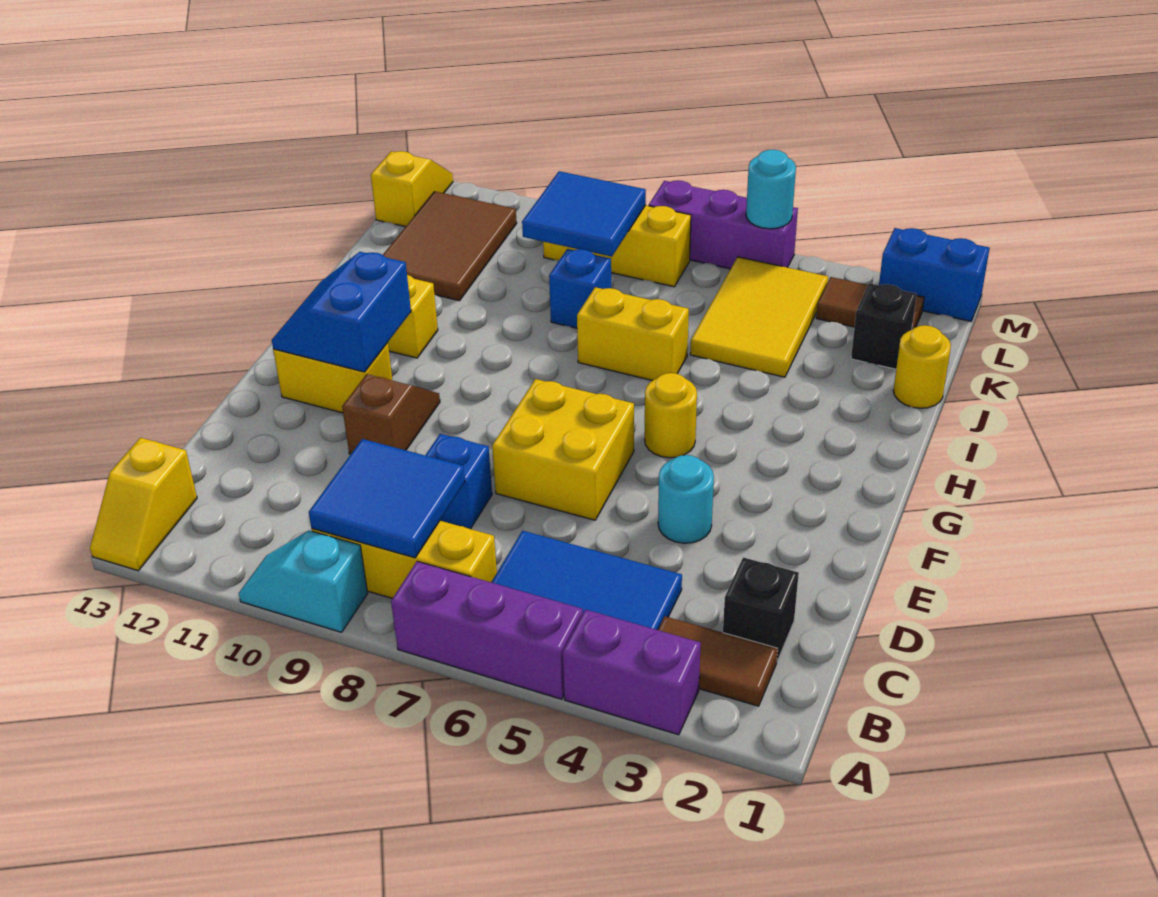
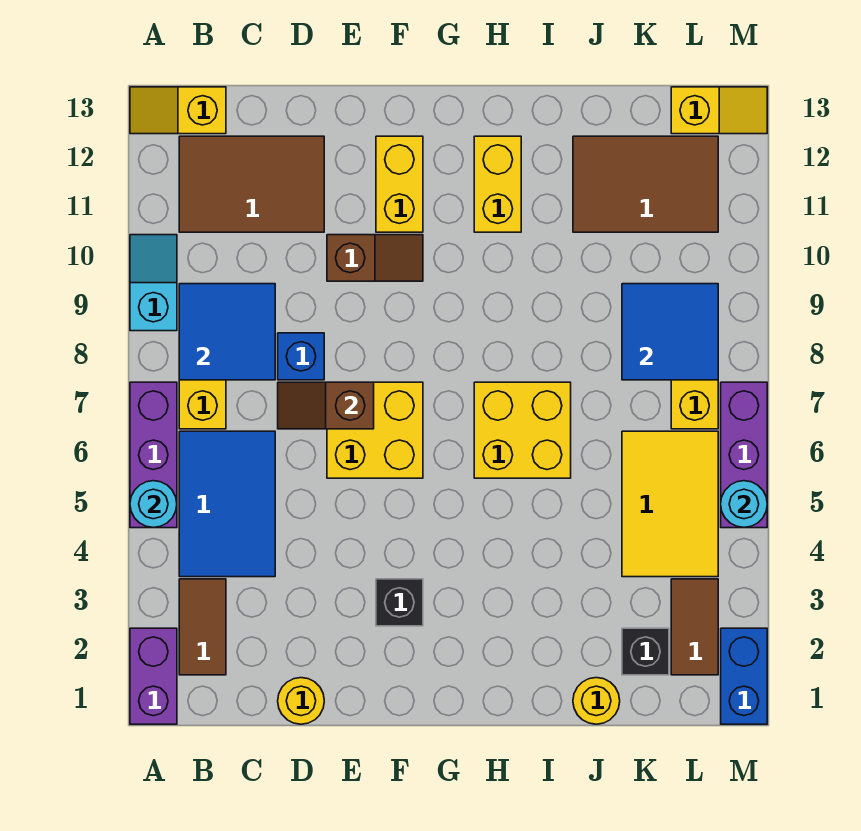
purple 1x2 brick [563,610,701,735] -> purple 1x2 brick moved to [130,628,177,724]
none -> brown 2x3 tile [179,136,324,232]
black 1x1 brick [723,558,799,661] -> black 1x1 brick moved to [376,579,423,626]
none -> brown 1x2 slope [278,382,374,429]
cyan 1x1 round brick [658,455,714,543] -> cyan 1x1 round brick moved to [130,481,177,528]
blue 2x2 slope [272,252,411,372] -> none
yellow 1x1 round brick [645,373,697,458] -> yellow 1x1 round brick moved to [278,678,324,724]
yellow 1x2 brick [577,287,689,381] -> yellow 2x2 brick [474,382,571,478]
yellow 2x3 tile [690,257,828,377] -> yellow 2x3 tile turned to [622,431,718,577]
blue 1x1 brick [549,249,611,328] -> none

